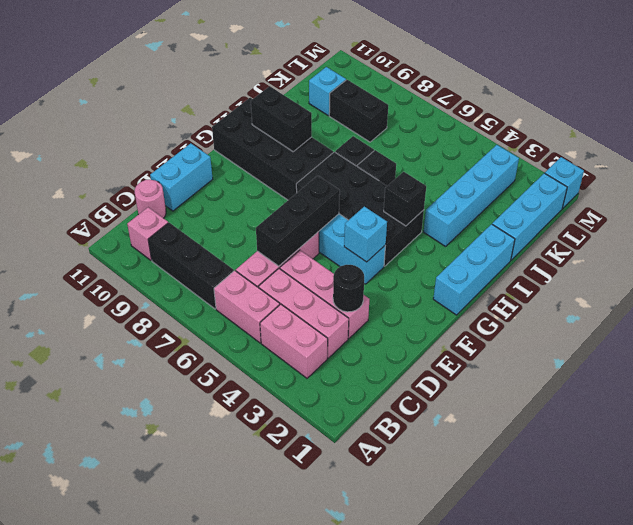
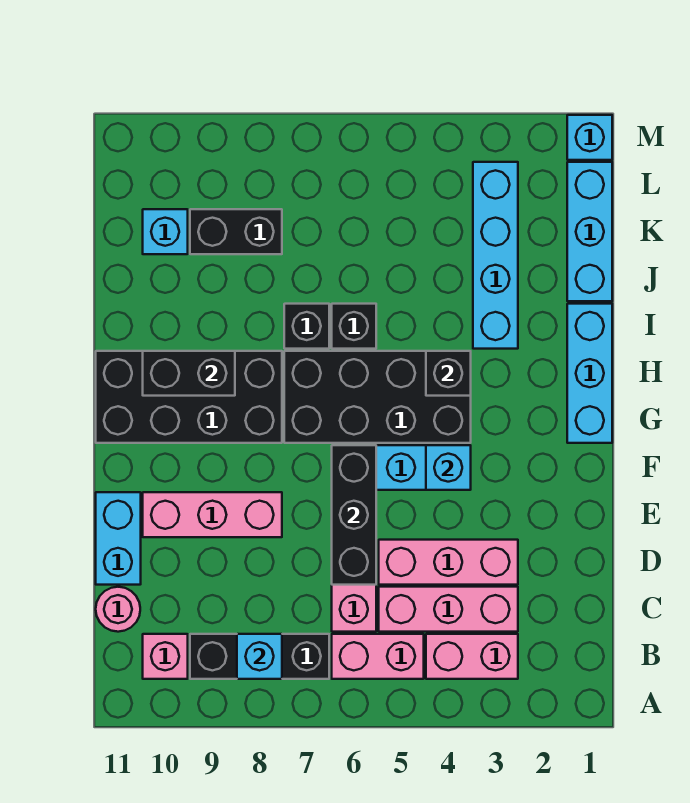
none -> cyan 1x1 brick [237,634,282,679]
black 1x1 round brick [333,265,364,312] -> none
none -> pink 1x3 brick [143,492,282,537]

